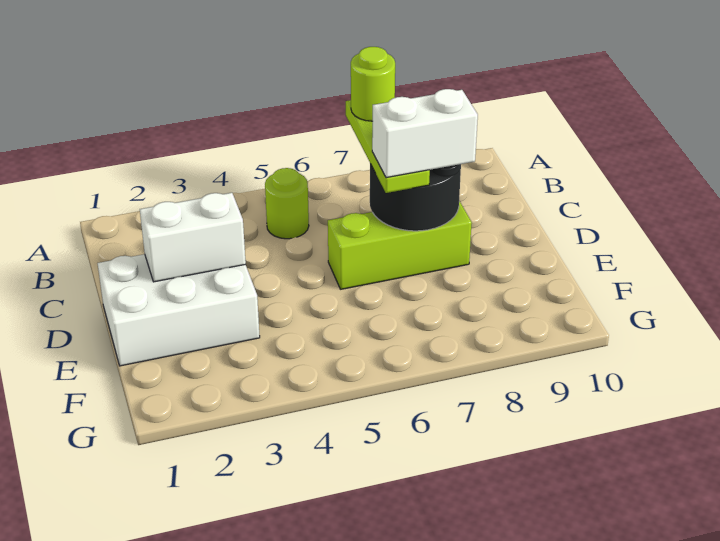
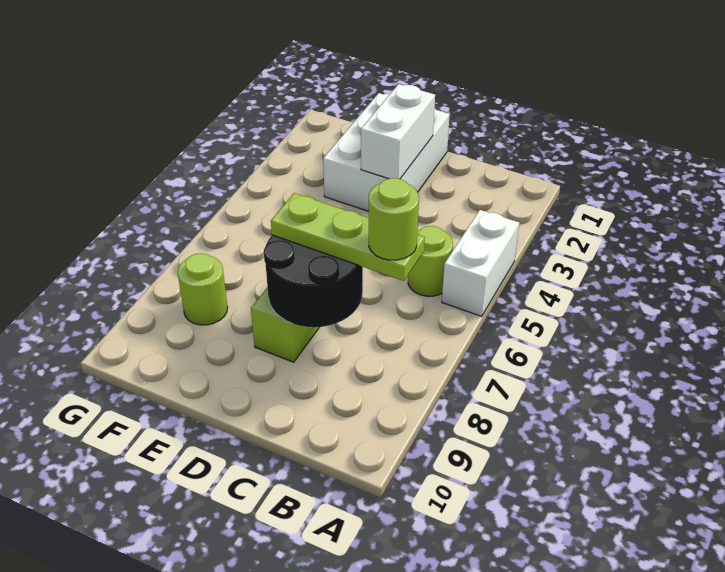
white 1x2 brick [372,89,478,178] -> white 1x2 brick moved to [442,210,519,316]
none -> lime 1x1 round brick [178,253,227,325]

